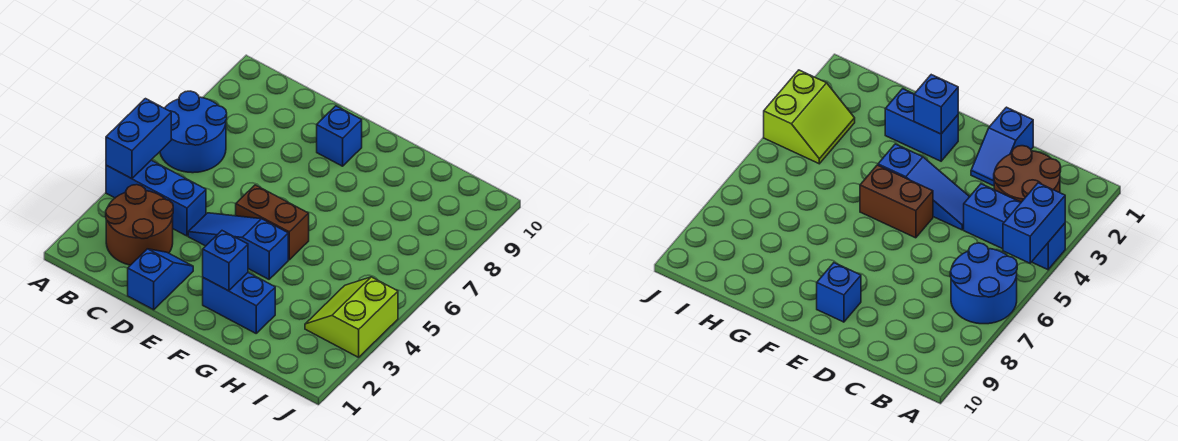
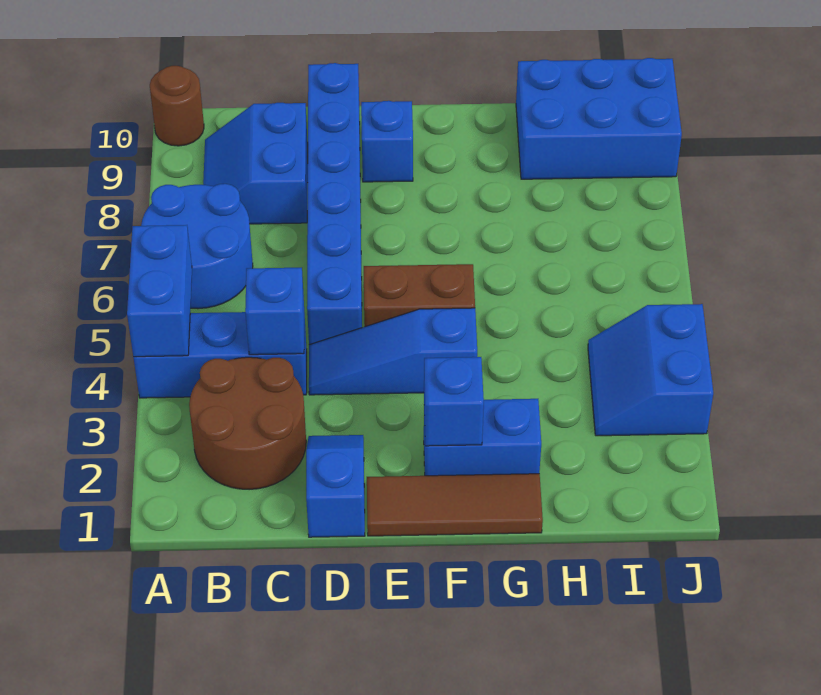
none -> brown 1x1 round brick [150,66,204,146]
none -> blue 2x2 slope [203,103,308,224]
none -> blue 1x1 brick [245,268,304,355]
none -> blue 1x6 brick [307,63,362,345]
none -> brown 1x3 tile [367,474,543,536]
none -> blue 2x3 brick [516,58,682,179]
lime 2x2 slope [305,277,398,357] -> blue 2x2 slope [588,304,713,436]

